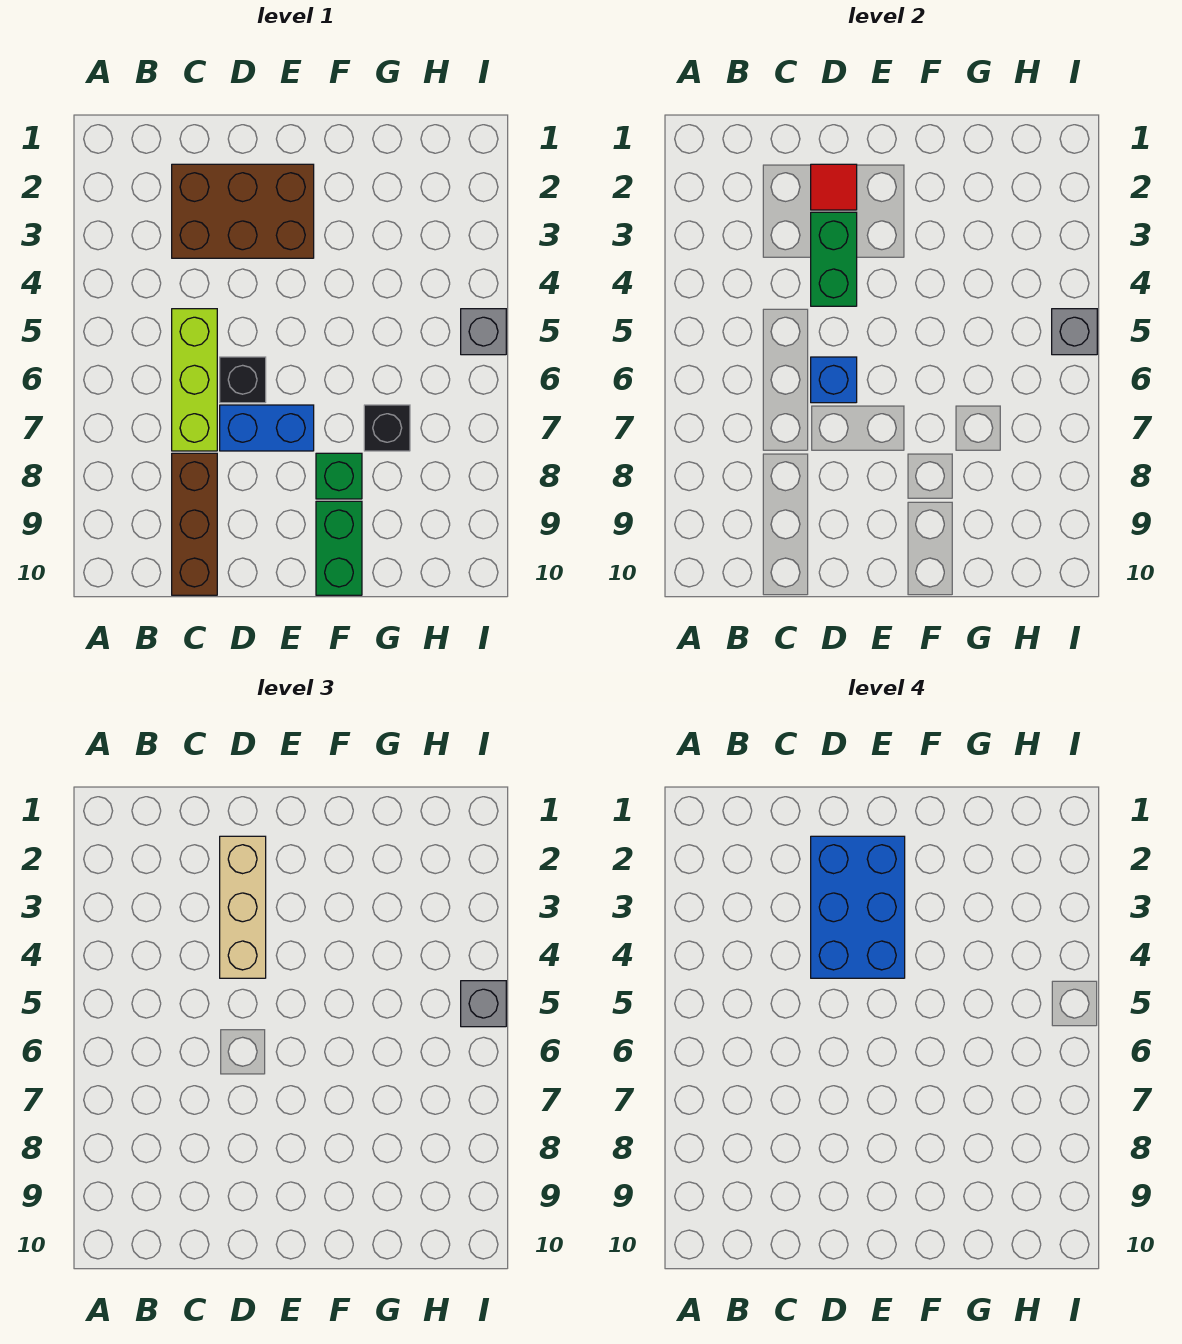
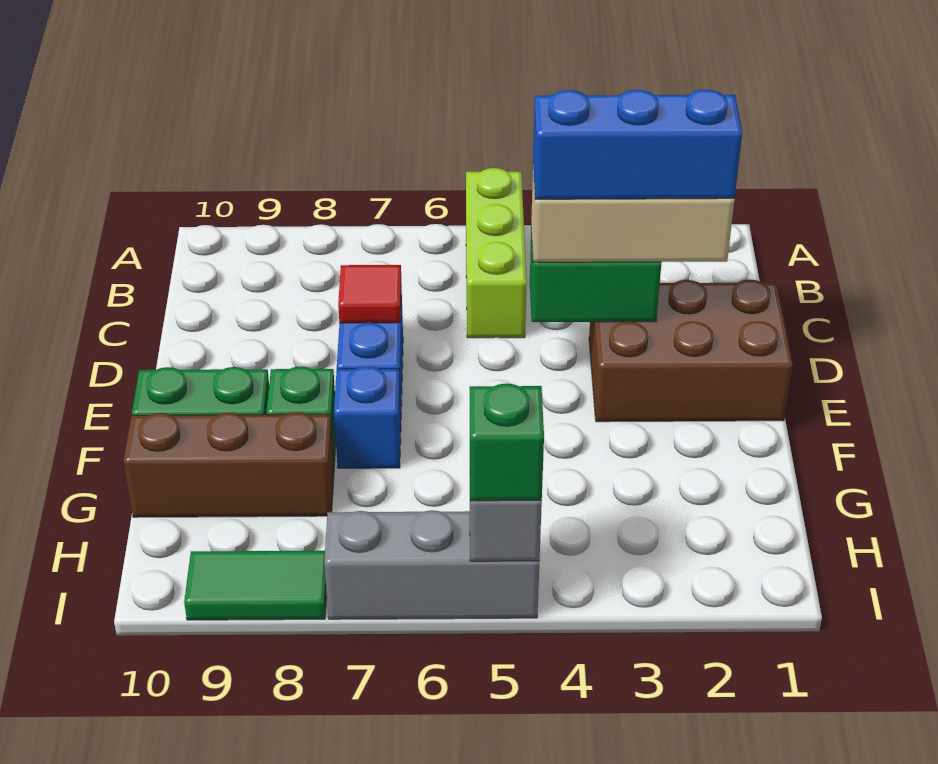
brown 2x3 brick [172,164,314,258] -> brown 2x3 brick turned to [589,279,793,422]
lime 1x3 brick [172,309,217,451] -> lime 1x3 brick turned to [466,168,527,338]
brown 1x3 brick [172,453,217,595] -> brown 1x3 brick moved to [123,412,334,517]
red 1x1 tile [811,164,857,210] -> red 1x1 tile moved to [338,265,402,323]
blue 2x3 brick [811,836,905,978] -> blue 1x3 brick [533,90,742,199]
black 1x1 brick [220,357,266,403] -> none
blue 1x1 brick [811,357,857,403] -> blue 1x1 brick moved to [334,366,401,468]
black 1x1 brick [364,405,410,451] -> none
grey 1x1 brick [461,309,506,355] -> grey 1x3 brick [324,510,539,619]
grey 1x1 brick [461,981,506,1027] -> green 1x1 brick [470,384,544,501]
none -> green 1x2 tile [184,551,327,620]

